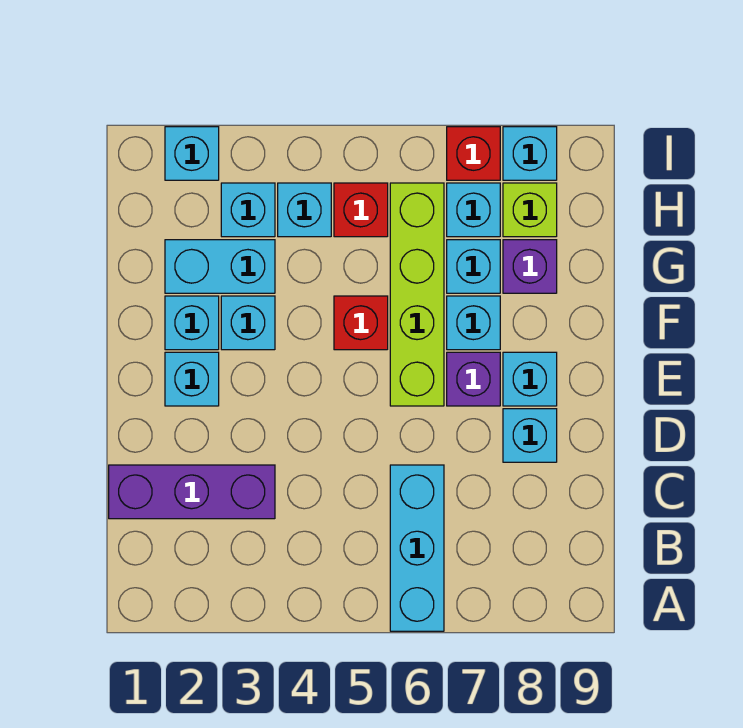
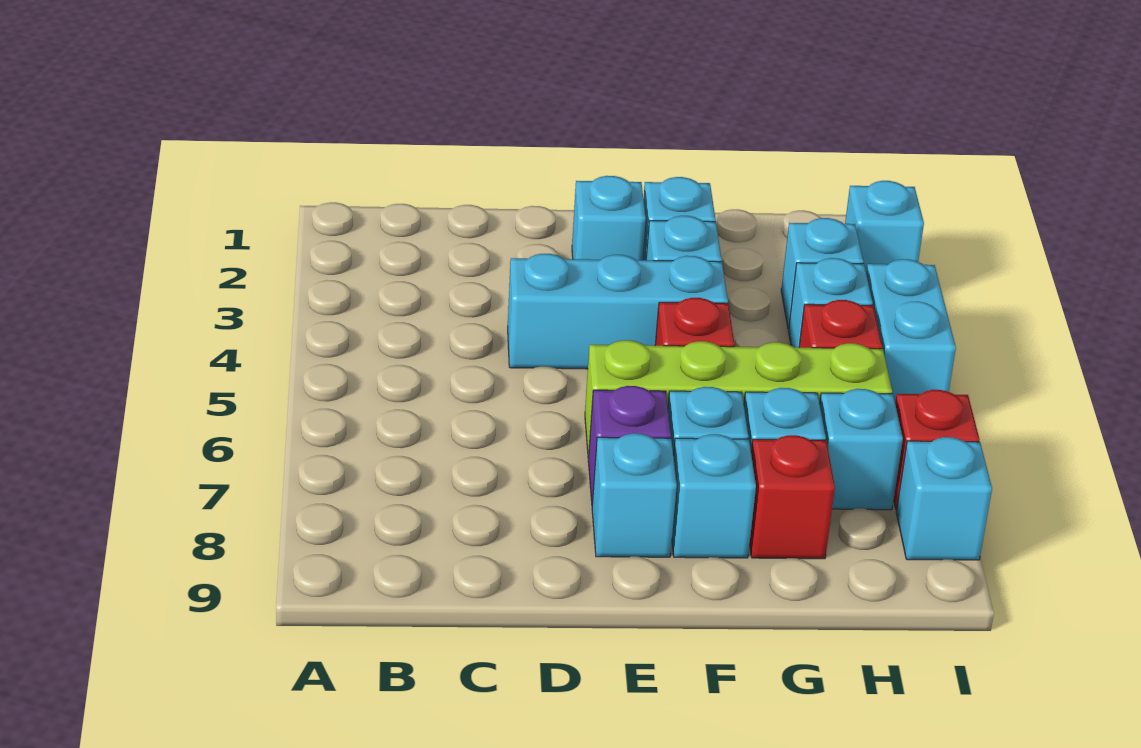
cyan 1x3 brick [390,465,444,631] -> cyan 1x3 brick moved to [508,254,728,369]
purple 1x3 brick [109,465,275,519] -> none
cyan 1x1 brick [503,409,557,462] -> cyan 1x1 brick moved to [672,434,756,558]
cyan 1x2 brick [165,240,275,293] -> cyan 1x2 brick moved to [866,259,956,401]
purple 1x1 brick [503,240,557,293] -> red 1x1 brick [750,435,835,559]
lime 1x1 brick [503,183,557,237] -> none

